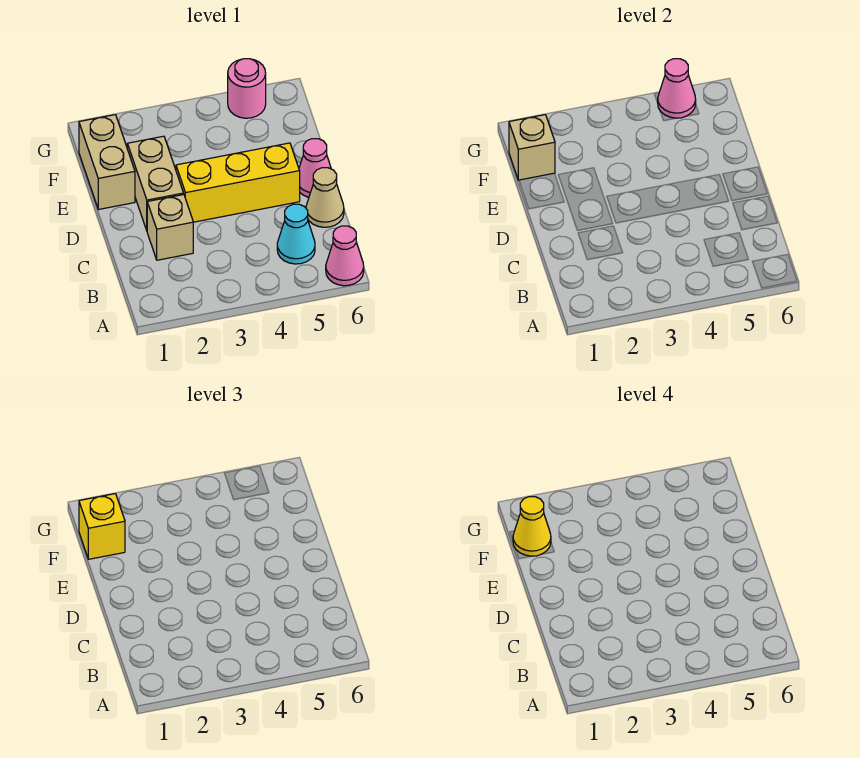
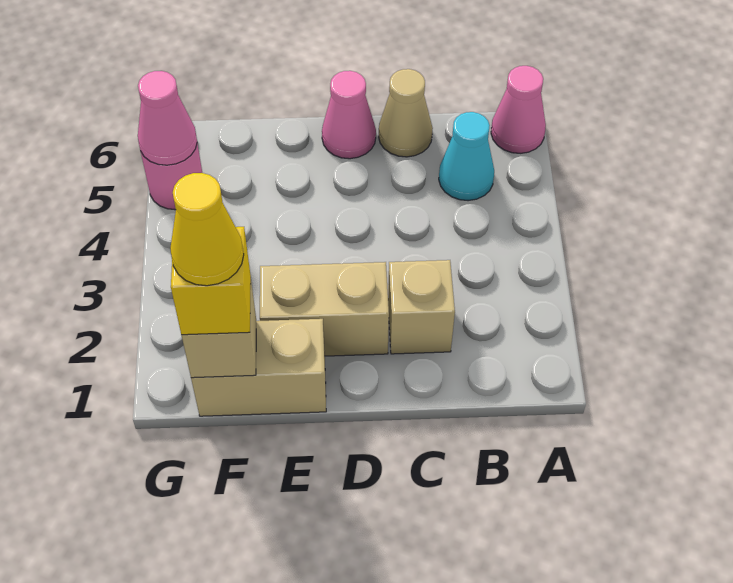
yellow 1x3 brick [176,143,300,222] -> none

